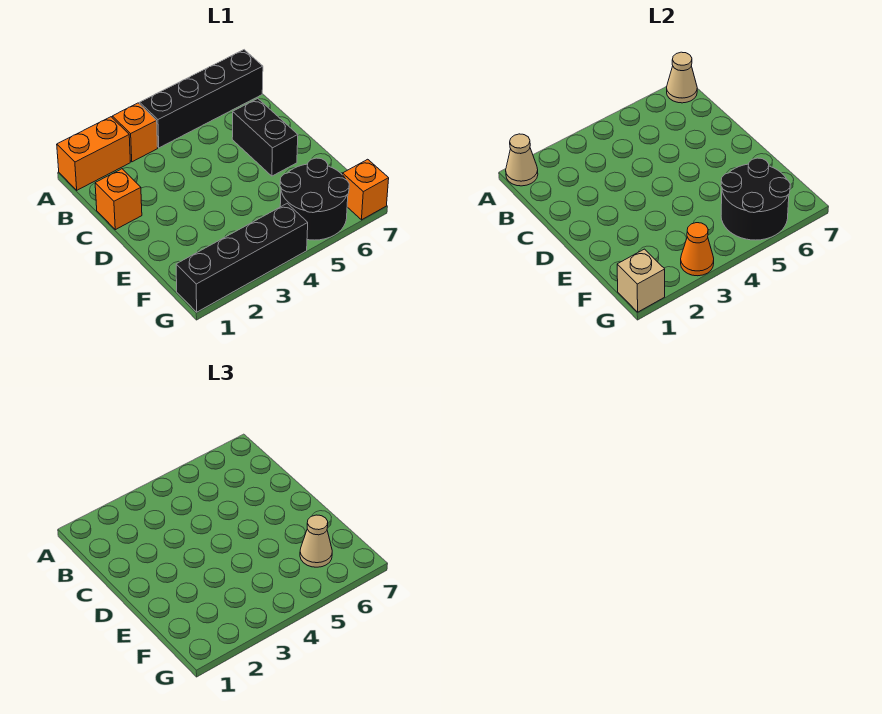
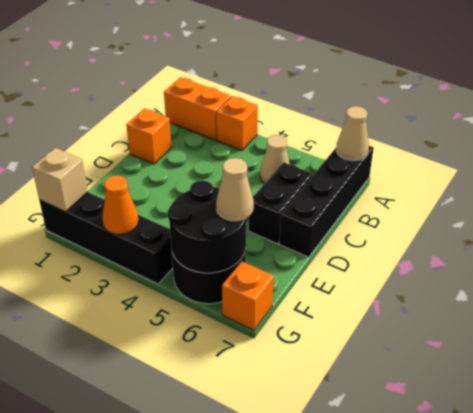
tan 1x1 cone [506,134,538,186] -> tan 1x1 cone moved to [260,135,290,184]
black 1x4 brick [140,50,263,148] -> black 1x4 brick turned to [279,146,374,257]

